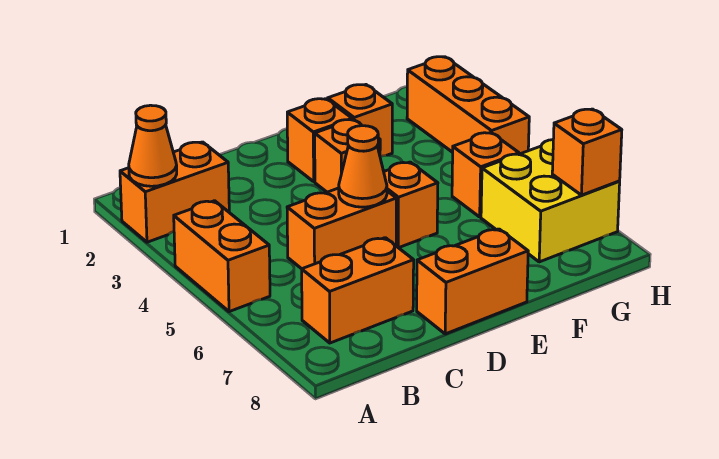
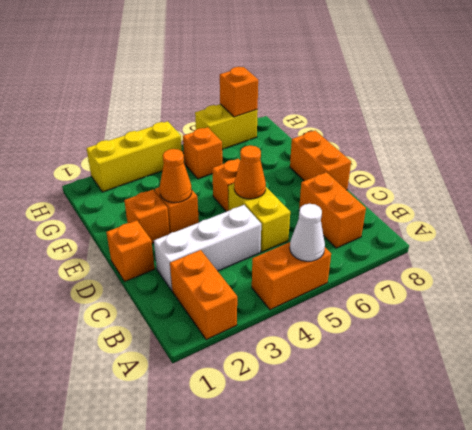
orange 1x1 cone [129,105,177,186] -> orange 1x1 cone moved to [160,149,192,203]
none -> white 1x1 cone [290,204,325,261]
none -> white 1x3 brick [154,205,261,290]
orange 1x2 brick [287,188,396,269] -> yellow 1x2 brick [228,184,290,252]
orange 1x1 brick [328,85,392,156] -> orange 1x1 brick moved to [106,220,155,281]
yellow 2x2 brick [481,140,620,262] -> yellow 1x2 brick [195,104,258,150]
orange 1x3 brick [407,57,529,154] -> yellow 1x3 brick [87,121,182,192]

